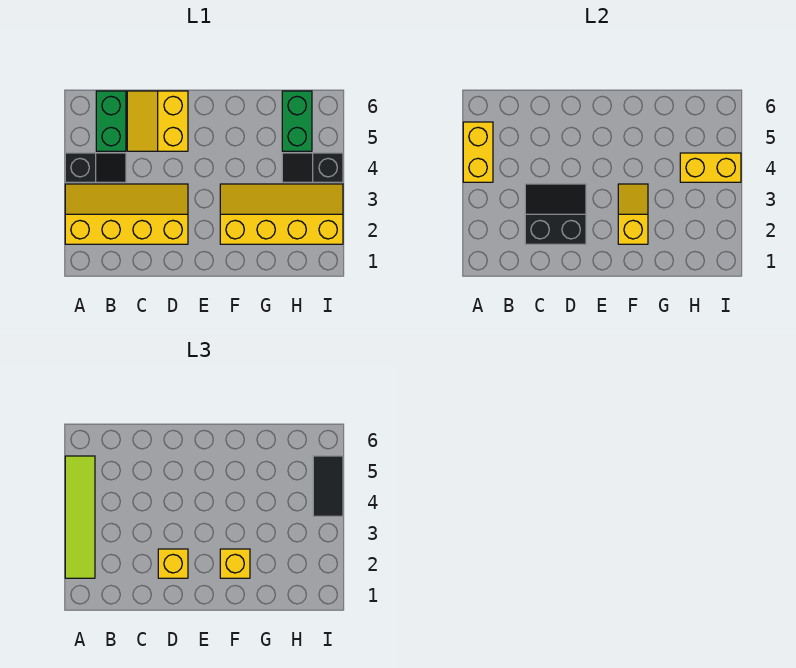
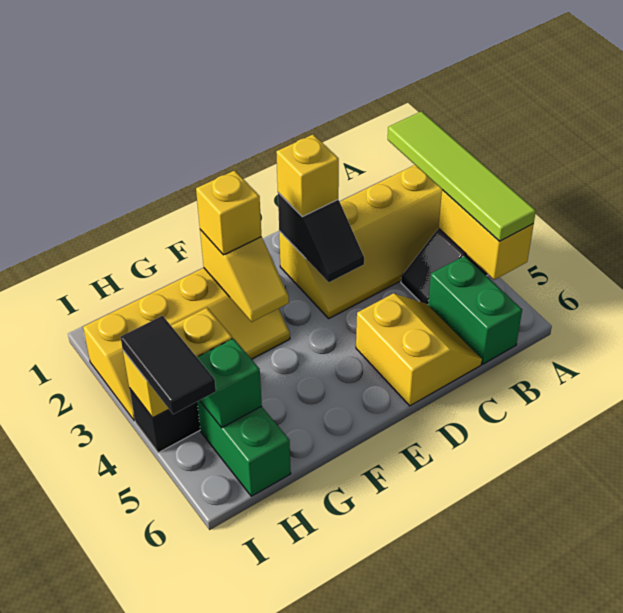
black 2x2 slope [525,184,586,244] -> black 1x2 slope [278,193,364,282]
none -> green 1x1 brick [197,338,262,428]

